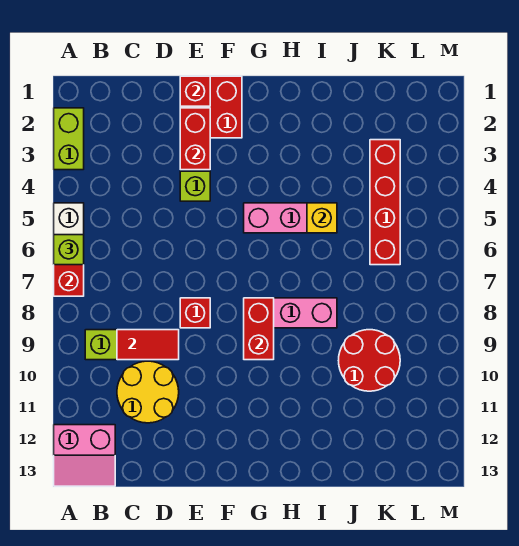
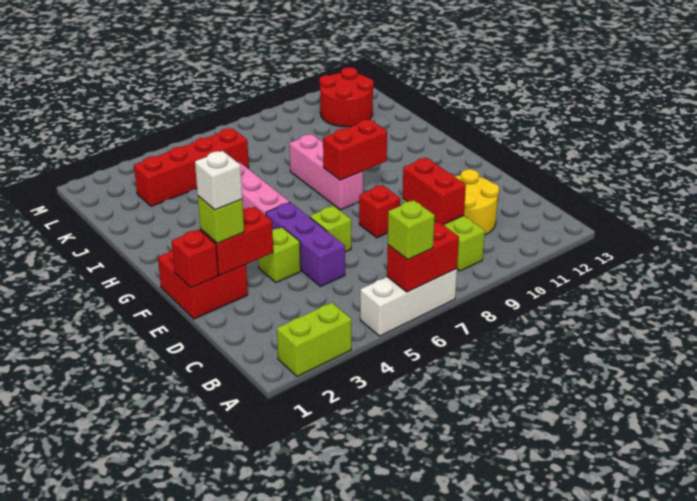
pink 2x2 slope [54,425,115,486] -> none
red 1x2 tile [117,330,179,360] -> red 1x2 brick [402,158,466,225]
none -> purple 1x3 brick [266,202,345,287]
none -> lime 1x1 brick [198,196,244,243]
none -> white 1x1 brick [195,151,242,210]
none -> lime 1x1 brick [310,206,351,252]
yellow 1x1 brick [307,203,337,233] -> none
red 2x2 round brick [339,330,400,391] -> red 2x2 round brick moved to [319,67,374,127]

